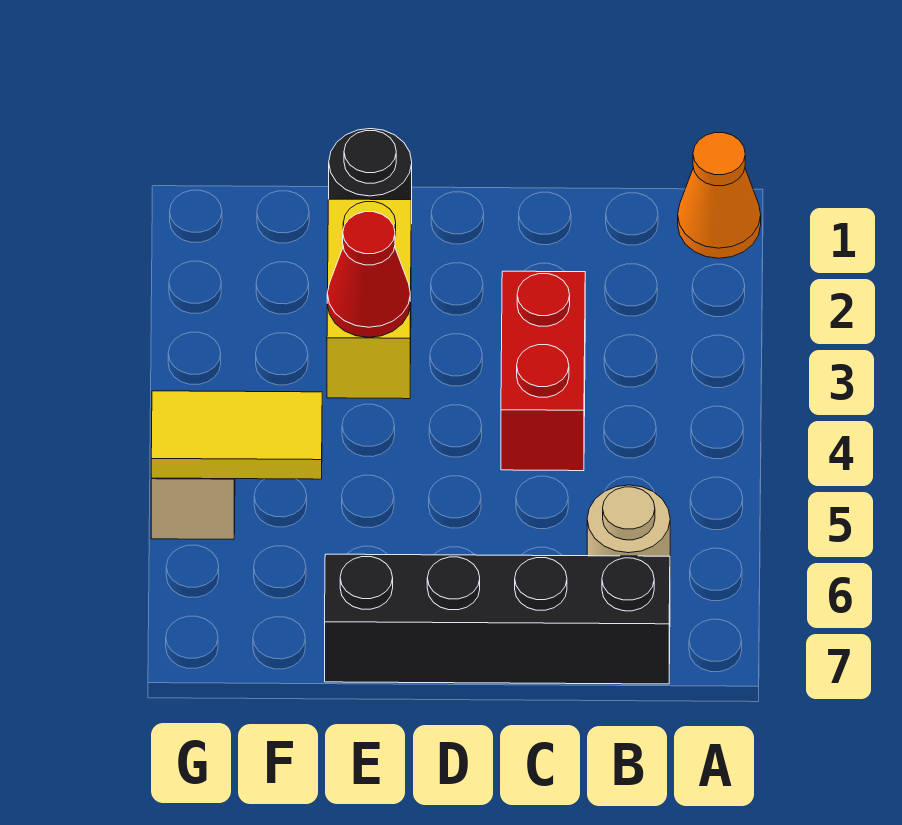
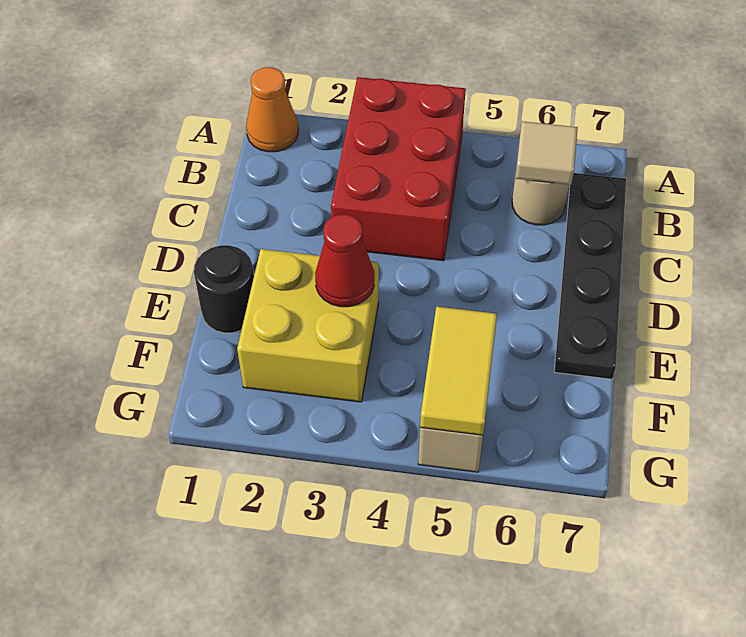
none -> tan 1x1 tile [515,121,578,185]
black 1x4 brick [325,554,670,684] -> black 1x4 plate [554,173,626,379]
red 1x2 brick [501,271,585,471] -> red 2x3 brick [331,77,466,261]
yellow 1x2 brick [327,199,411,399] -> yellow 2x2 brick [237,249,379,402]

